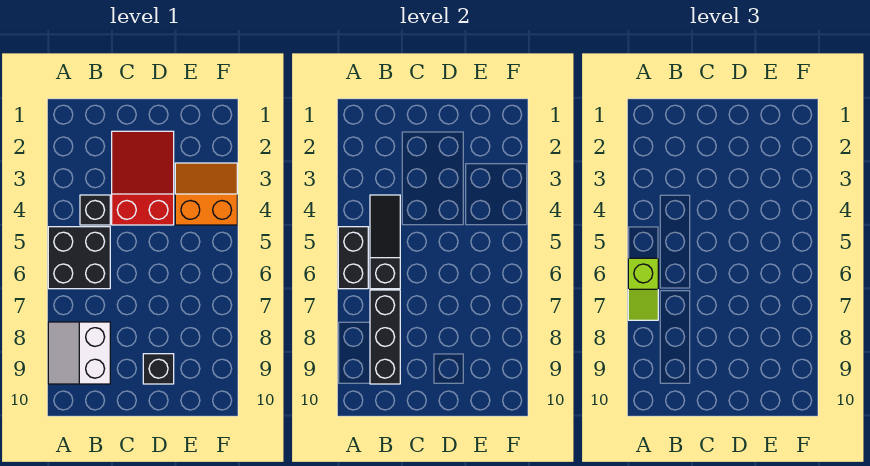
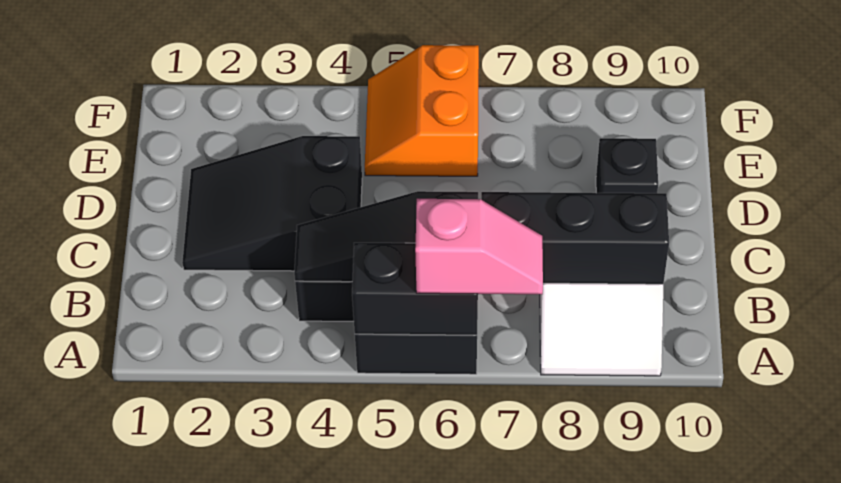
lime 1x2 slope [628,258,658,320] -> pink 1x2 slope [415,199,543,294]
red 2x3 slope [112,131,174,225] -> black 2x3 slope [182,136,362,271]
orange 2x2 slope [175,163,237,225] -> orange 2x2 slope moved to [365,45,479,176]

